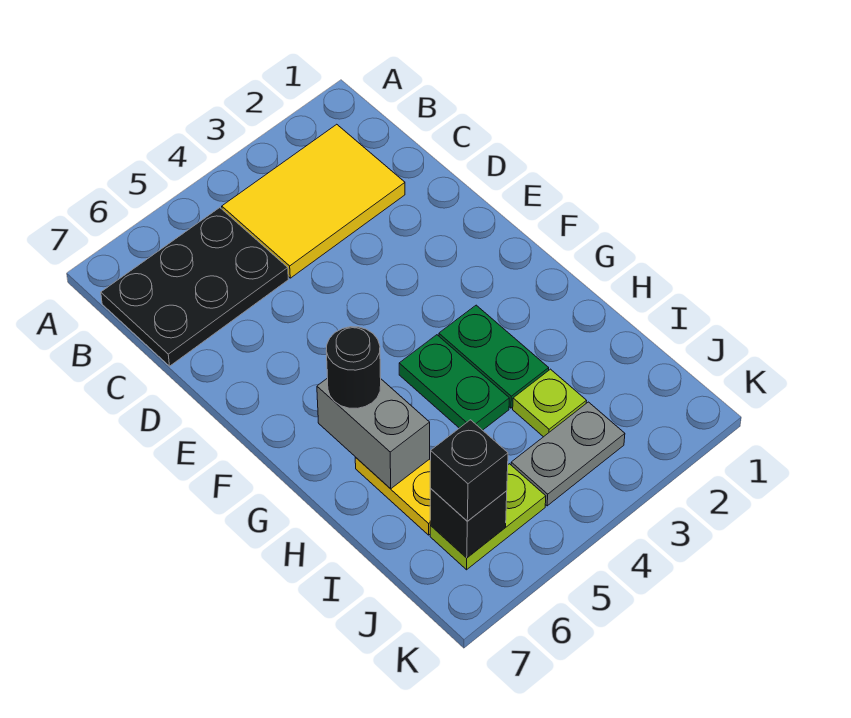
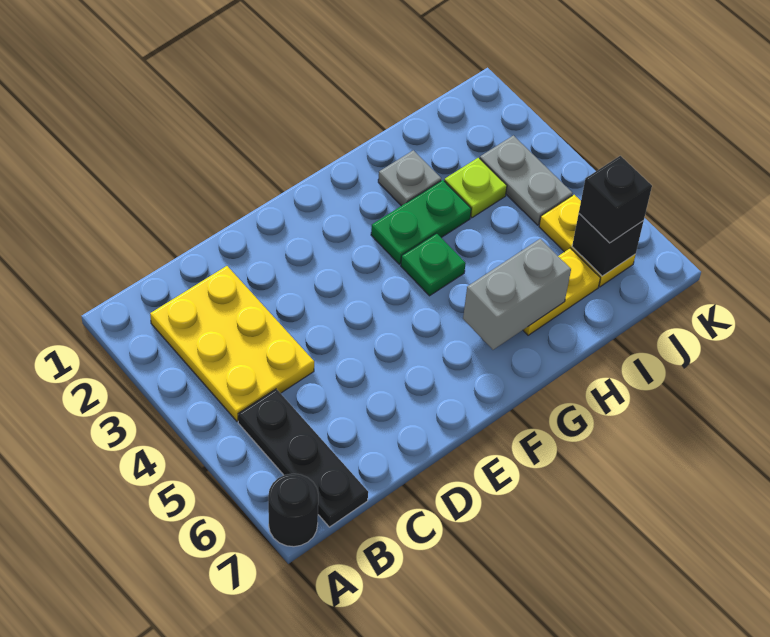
yellow 2x3 tile [222,124,405,278] -> yellow 2x3 plate [150,266,314,422]
black 2x3 plate [101,208,288,366] -> black 1x3 plate [238,389,368,527]
green 1x2 plate [399,335,509,430] -> green 1x1 plate [401,233,466,296]
black 1x1 round brick [326,327,381,408] -> black 1x1 round brick moved to [268,474,318,547]
none -> grey 1x1 plate [378,150,441,206]
lime 1x2 plate [430,464,546,570] -> yellow 1x2 plate [539,195,636,287]

